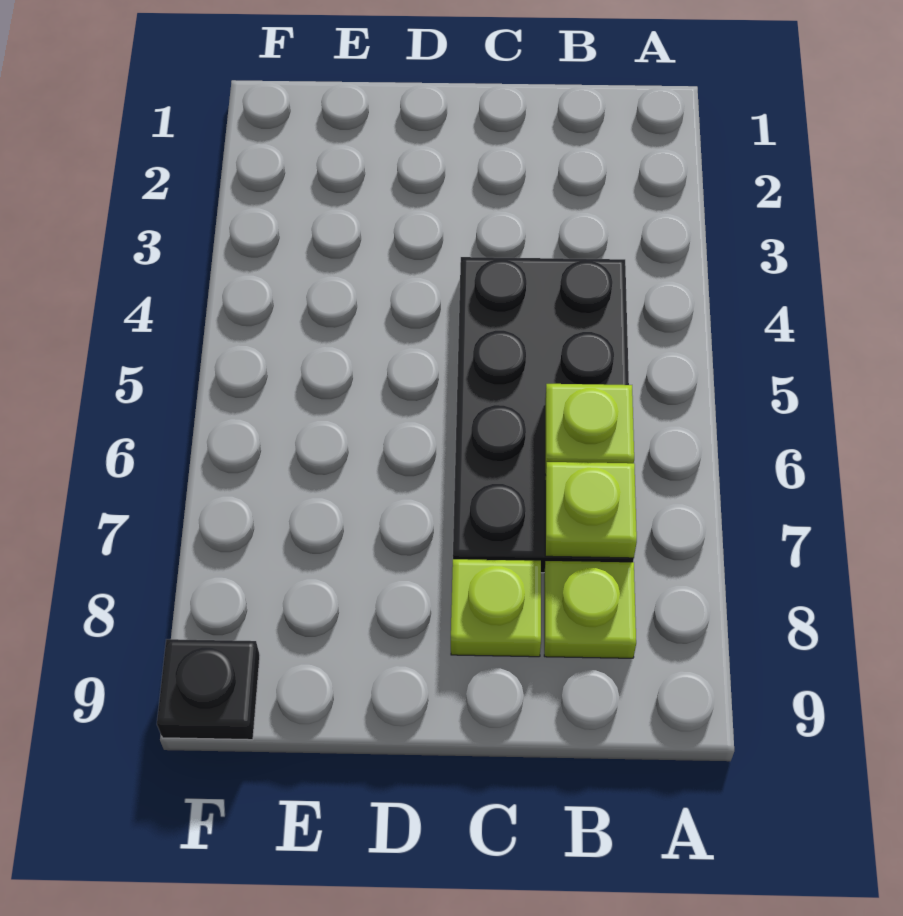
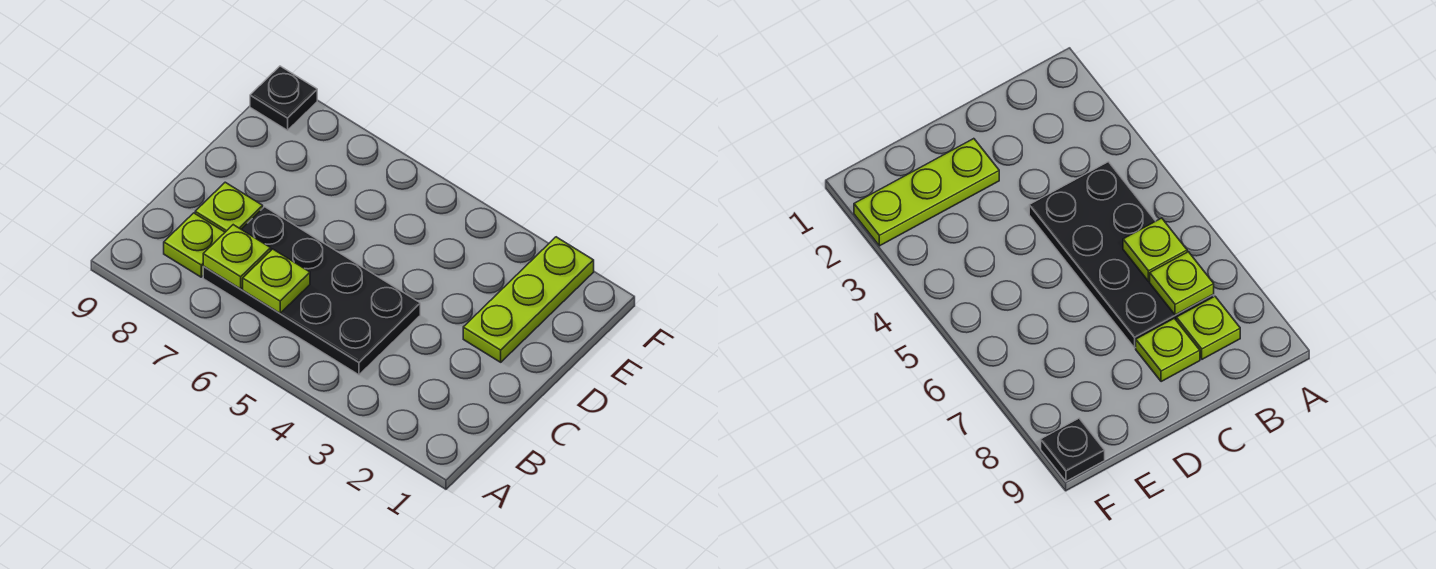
none -> lime 1x3 plate [463,237,594,362]

